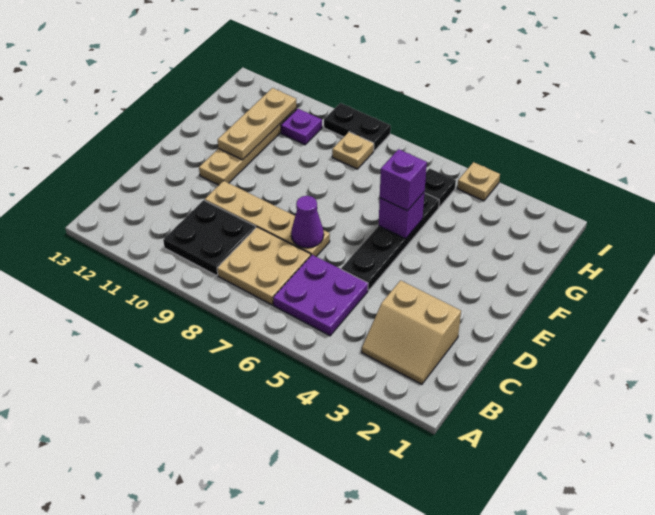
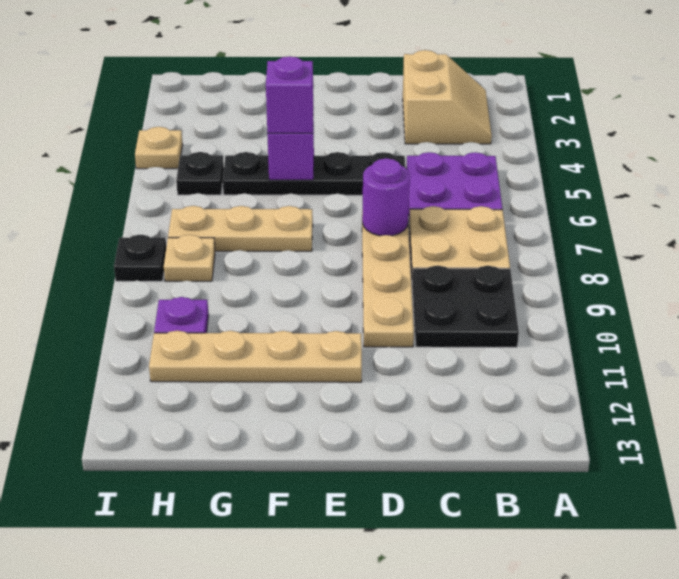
purple 1x1 cone [291,196,324,248] -> purple 1x1 round brick [362,158,410,236]
tan 1x3 plate [218,88,296,160] -> tan 1x3 plate moved to [168,206,313,251]
black 1x2 plate [324,103,391,151] -> black 1x1 plate [114,235,166,281]

